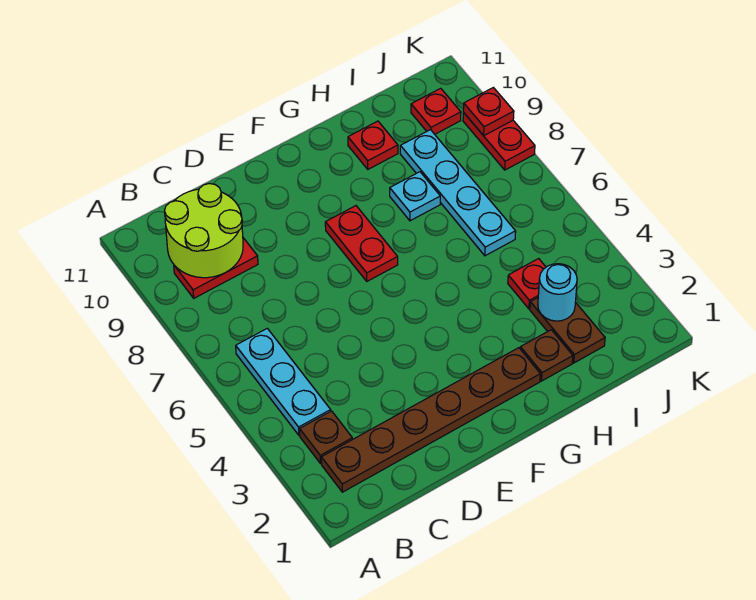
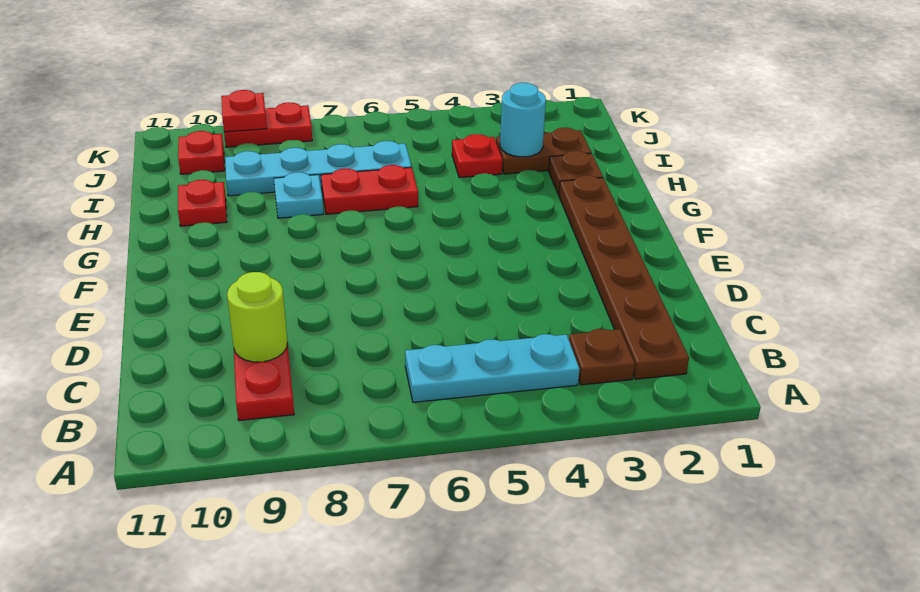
lime 2x2 round brick [165,184,243,278] -> lime 1x1 round brick [227,272,288,362]
red 1x2 plate [325,206,398,281] -> red 1x2 plate moved to [321,165,418,214]

